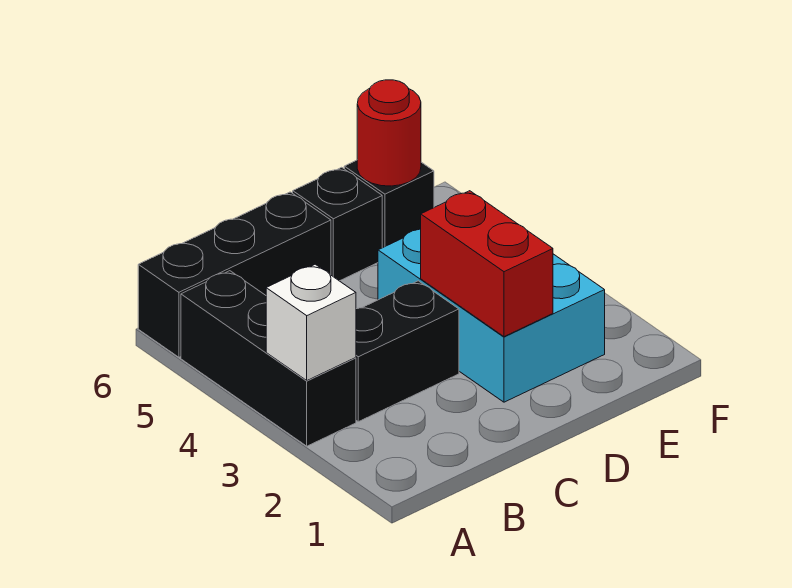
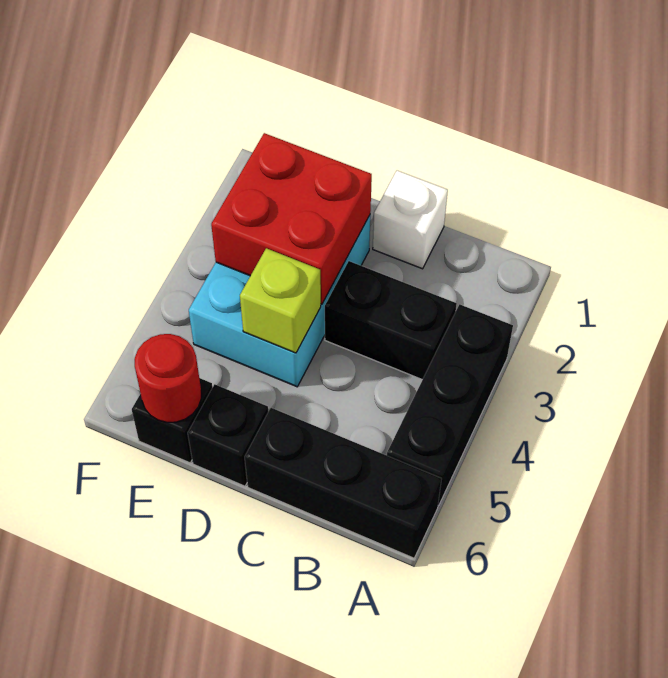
white 1x1 brick [266,264,356,380] -> white 1x1 brick moved to [373,171,448,269]
red 1x2 brick [421,191,553,337] -> red 2x2 brick [211,133,372,304]
none -> lime 1x1 brick [240,248,321,353]

